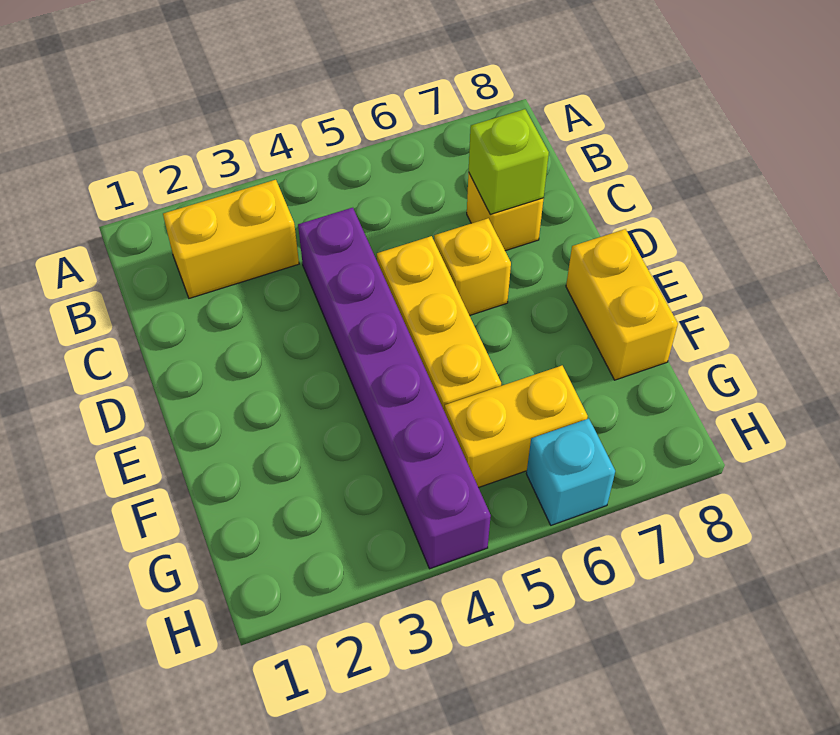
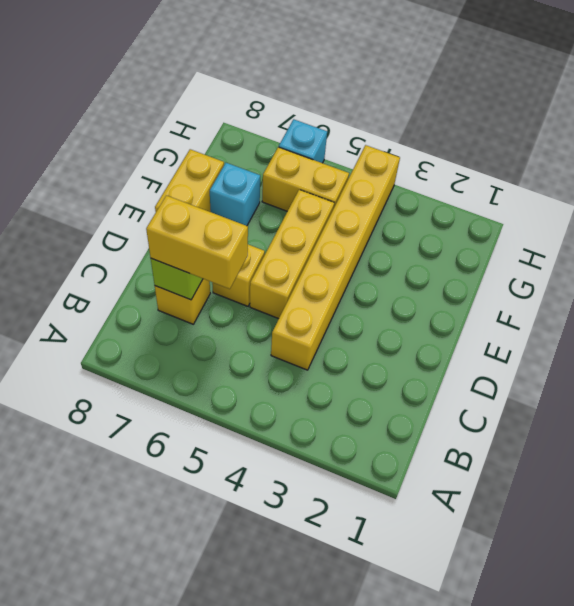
yellow 1x2 brick [163,180,299,298] -> yellow 1x2 brick moved to [146,195,248,289]
purple 1x6 brick [298,208,491,569] -> yellow 1x6 brick [271,145,400,370]
none -> cyan 1x1 brick [210,163,260,226]

